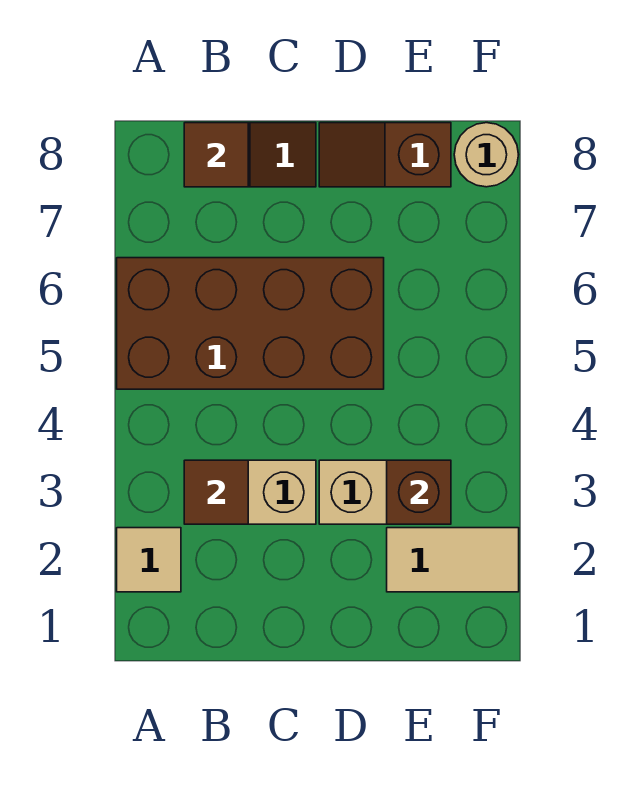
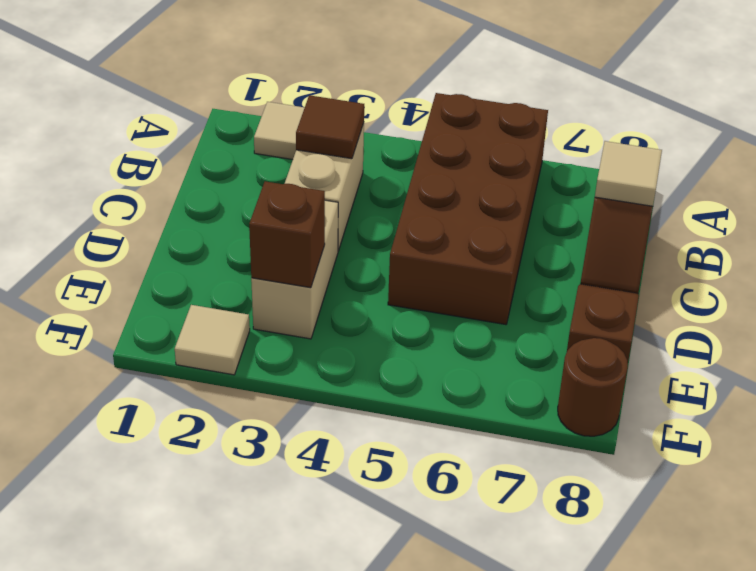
brown 1x1 tile [184,123,248,187] -> tan 1x1 tile [595,141,662,206]
tan 1x2 tile [387,528,519,592] -> tan 1x1 tile [175,305,250,375]
tan 1x1 round brick [454,123,519,187] -> brown 1x1 round brick [558,338,628,436]

